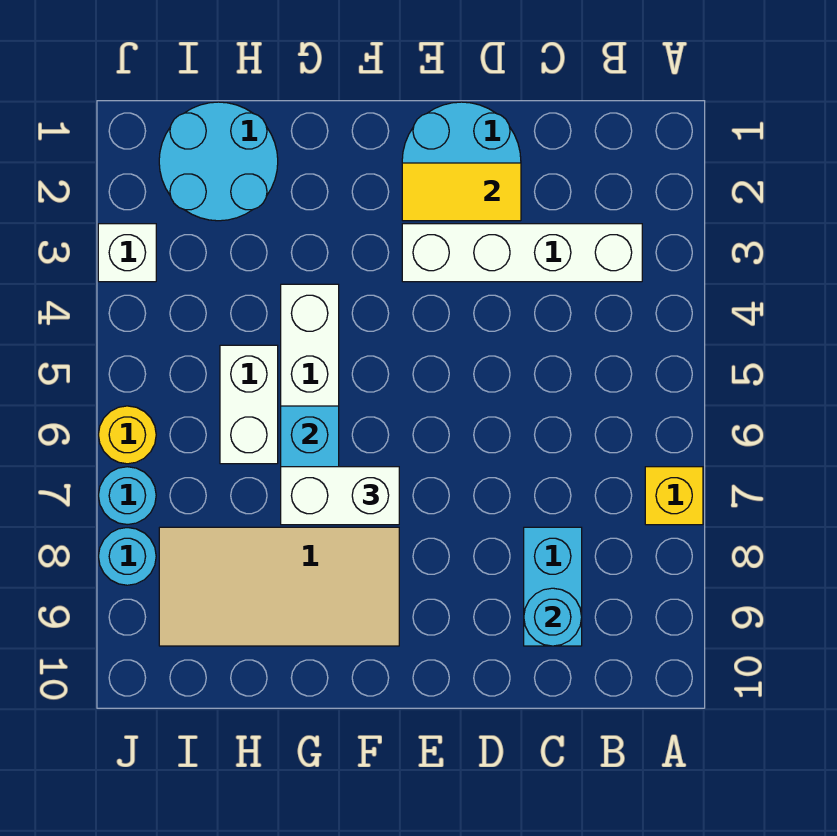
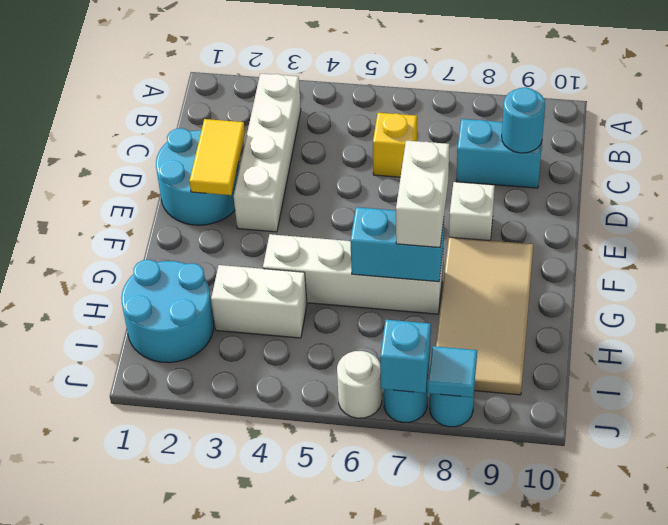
yellow 1x1 brick [645,467,703,525] -> yellow 1x1 brick moved to [373,113,417,177]
white 1x2 brick [220,345,278,464] -> white 1x2 brick moved to [211,265,307,338]
white 1x1 brick [98,224,156,282] -> white 1x1 brick moved to [449,182,495,241]
yellow 1x1 round brick [98,406,156,464] -> white 1x1 round brick [337,351,382,418]
none -> cyan 1x1 brick [380,320,431,393]
none -> cyan 1x1 tile [428,346,477,397]

